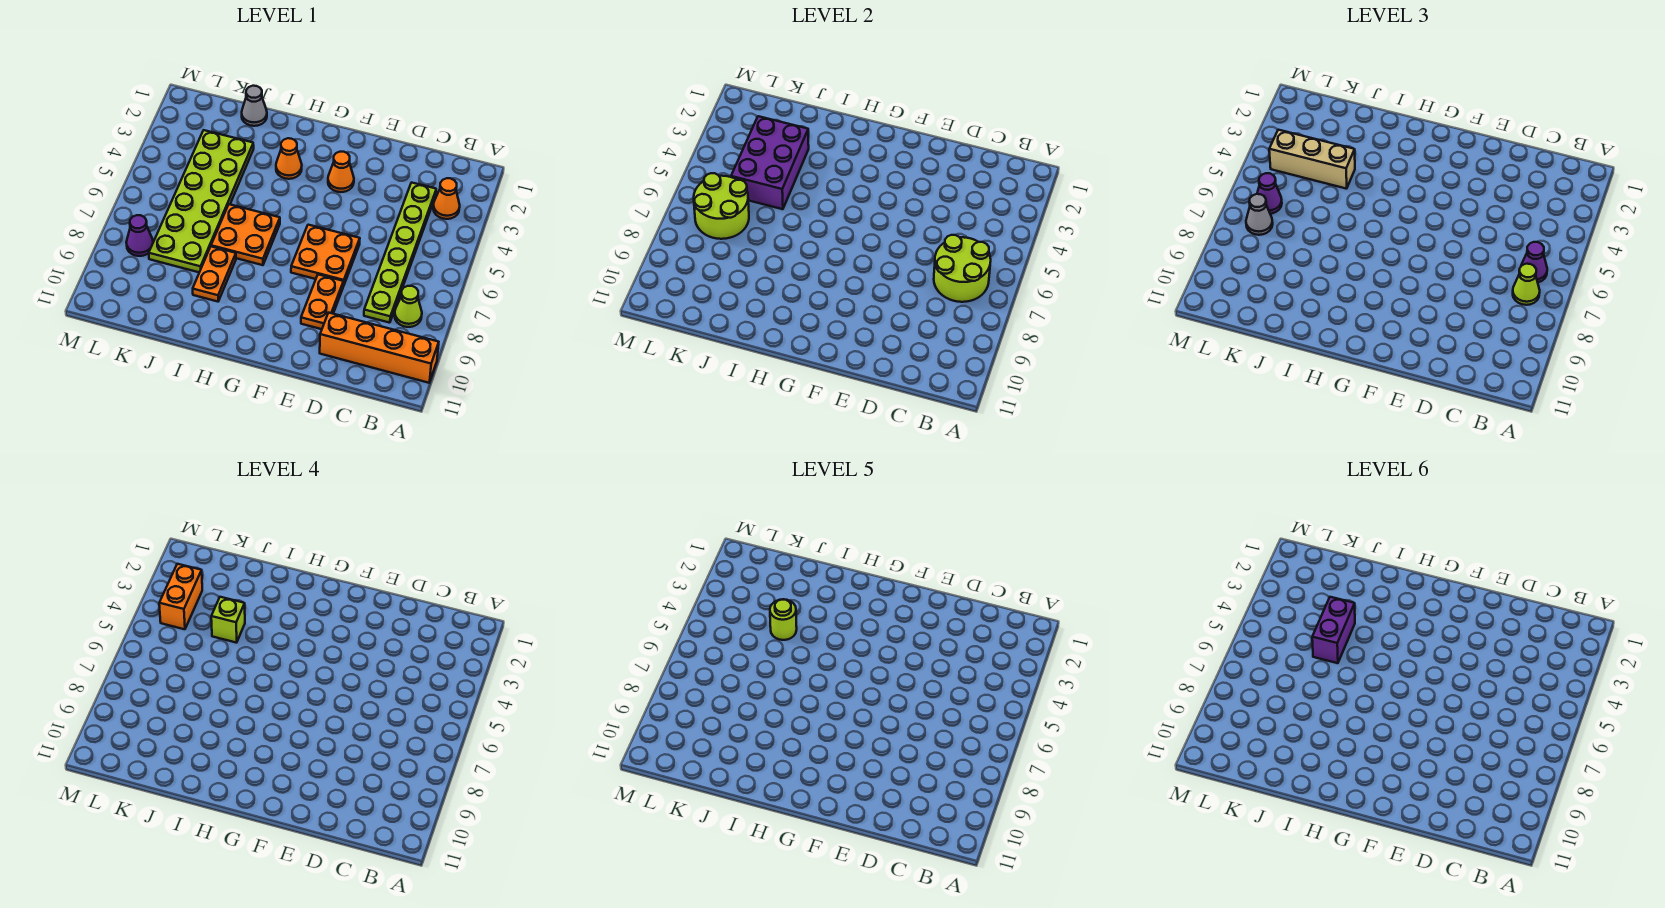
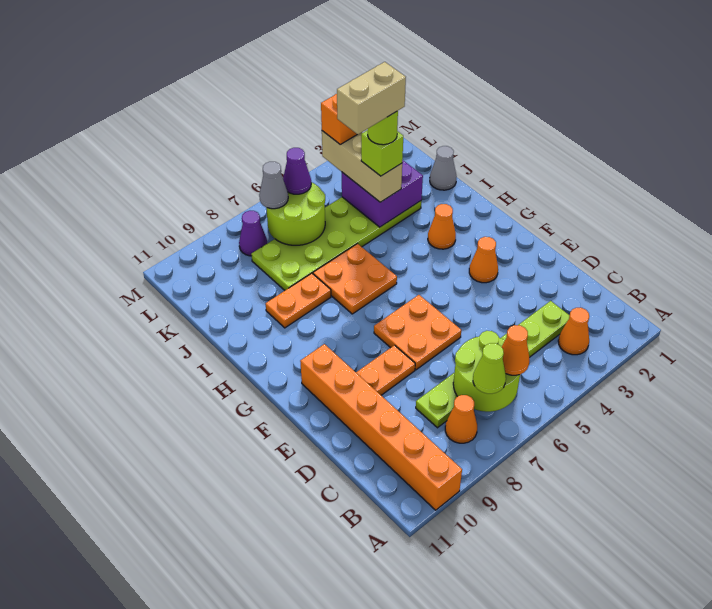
orange 1x4 brick [320,313,439,383] -> orange 1x6 brick [300,344,462,510]
purple 1x1 cone [1521,242,1547,282] -> orange 1x1 cone [502,325,529,375]
lime 1x1 cone [395,286,422,327] -> orange 1x1 cone [445,395,477,443]
purple 2x3 brick [731,116,809,209] -> purple 2x2 brick [342,160,423,227]
purple 1x2 brick [1312,597,1355,663] -> tan 1x2 brick [337,62,406,134]

